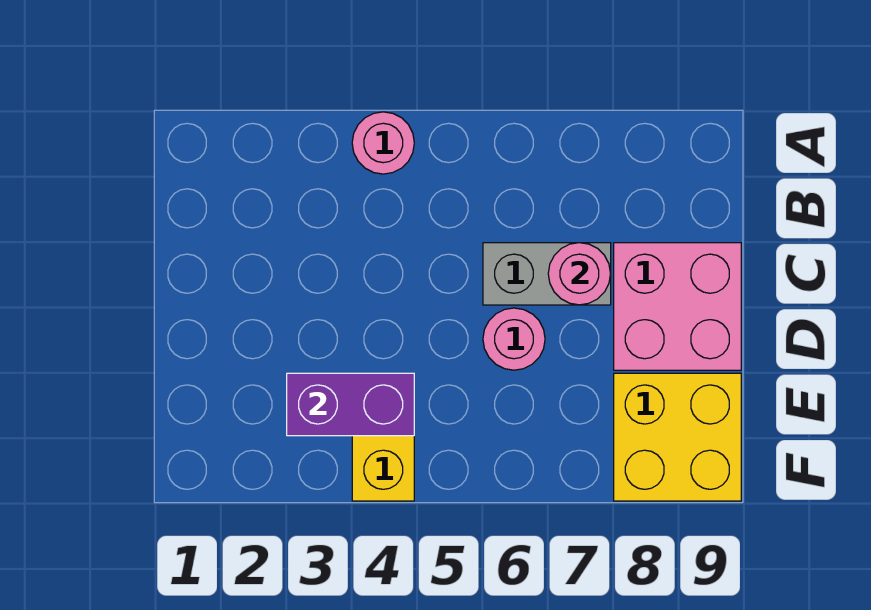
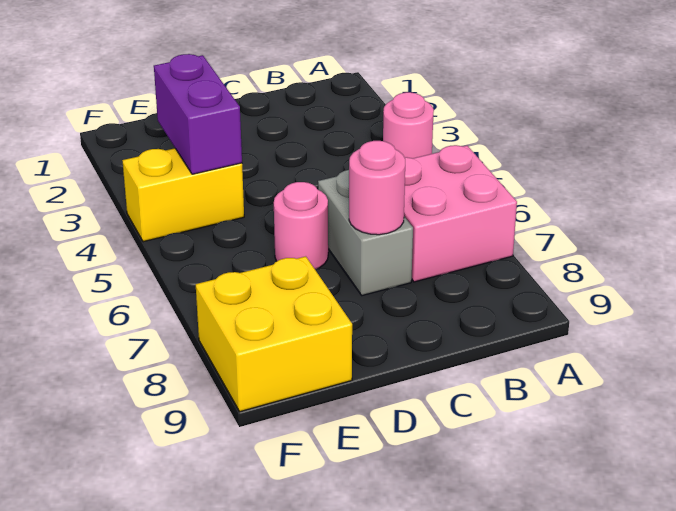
pink 2x2 brick [614,243,741,370] -> pink 2x2 brick moved to [404,145,517,282]

